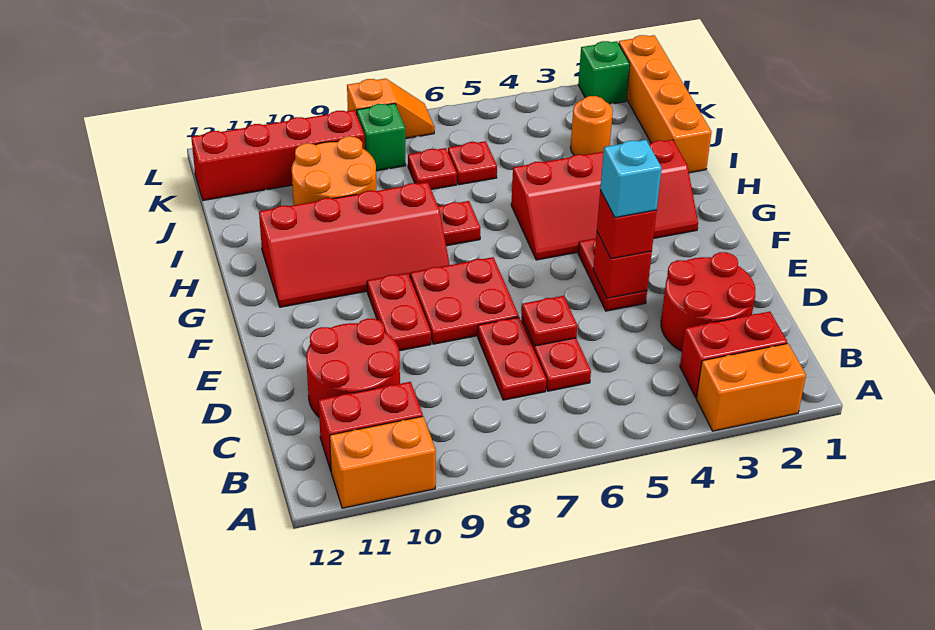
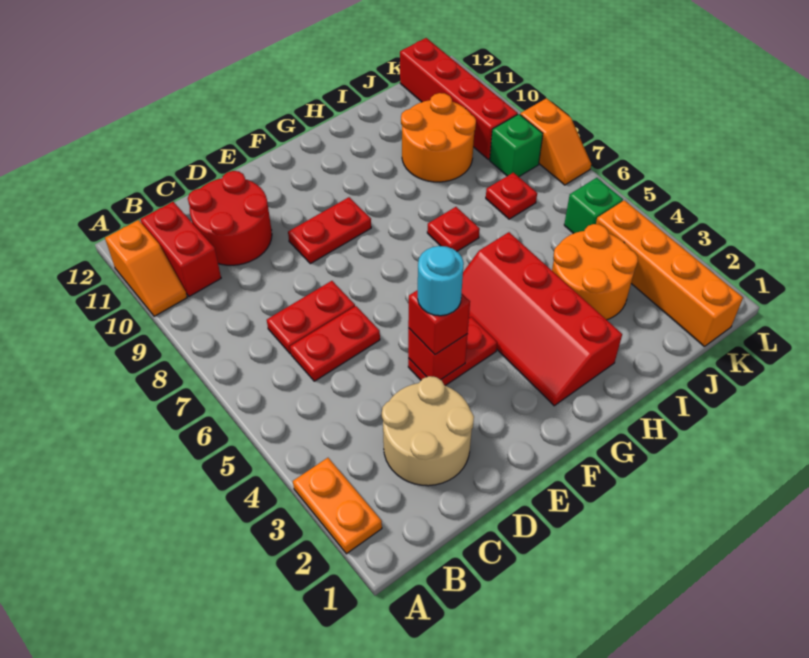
orange 1x2 brick [696,344,806,431] -> orange 1x2 plate [293,458,382,554]
orange 1x2 brick [330,416,436,508] -> orange 1x2 slope [105,220,187,316]
red 1x2 brick [680,312,787,397] -> none
red 2x2 round brick [661,252,755,351] -> tan 2x2 round brick [382,376,474,486]
red 1x1 plate [522,296,577,346] -> none
cyan 1x1 brick [600,140,662,217] -> cyan 1x1 round brick [418,246,464,316]
red 2x2 plate [410,257,519,344] -> none
red 2x4 slope [259,182,450,307] -> none
orange 1x4 brick [619,35,711,173] -> orange 1x4 brick turned to [596,200,743,347]
orange 1x1 round brick [571,96,613,155] -> orange 2x2 round brick [552,224,638,320]
red 1x1 plate [448,141,497,185] -> none
green 1x1 brick [578,41,630,104] -> green 1x1 brick moved to [564,178,623,234]

